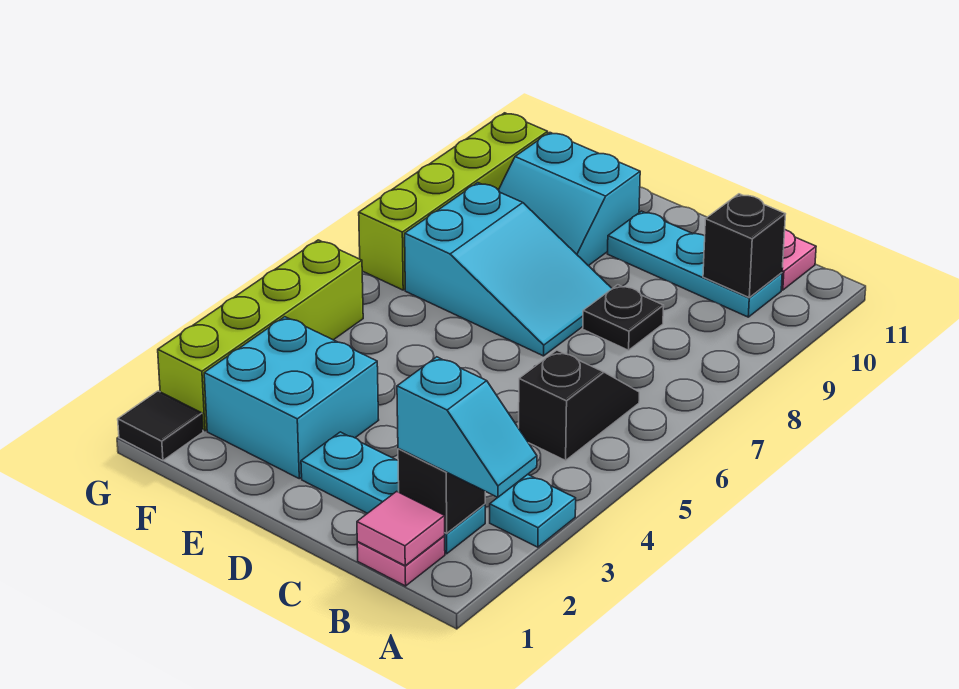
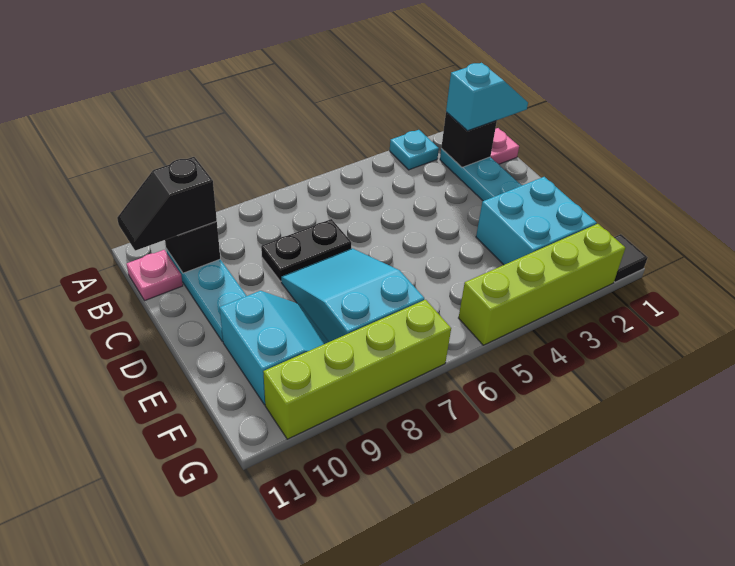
cyan 1x2 slope [397,357,537,498] -> cyan 1x2 slope turned to [446,63,528,131]
pink 1x1 tile [357,491,445,566] -> none
black 1x2 slope [519,350,639,460] -> black 1x2 slope moved to [117,157,217,251]
black 1x1 plate [583,285,664,350] -> black 1x2 plate [261,219,351,281]

